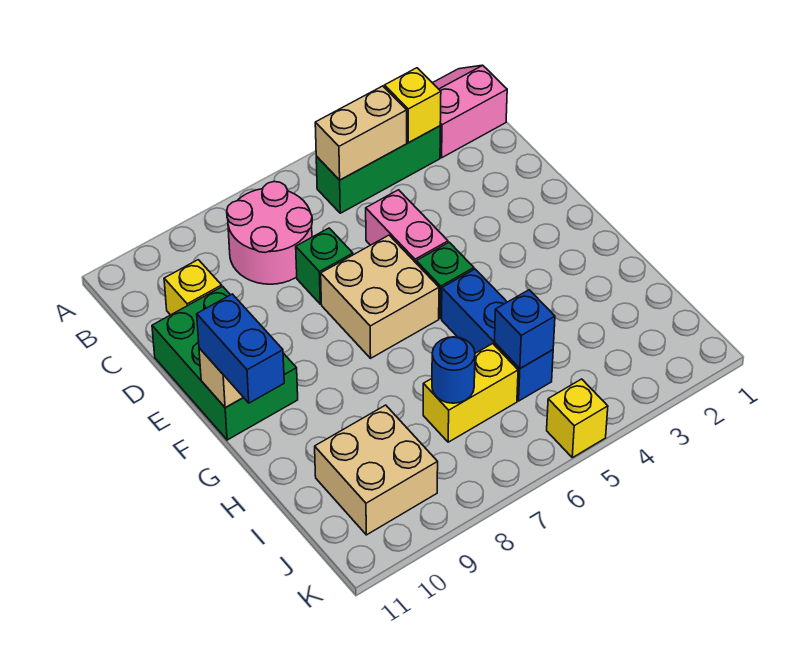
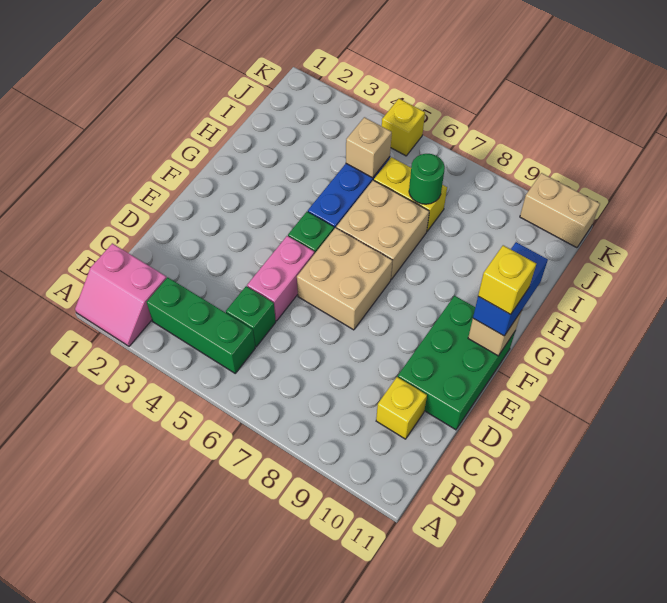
yellow 1x1 brick [384,68,441,143] -> yellow 1x1 brick moved to [478,245,536,314]
tan 1x2 brick [315,86,407,180] -> tan 1x2 brick moved to [520,173,600,248]
pink 2x2 round brick [227,182,312,284] -> none
green 1x1 brick [296,228,353,304] -> green 1x1 brick moved to [226,286,276,347]
blue 1x1 brick [494,290,555,368] -> tan 1x1 brick [346,117,392,178]
blue 1x1 round brick [432,337,475,403] -> green 1x1 round brick [409,154,445,204]
tan 2x2 brick [315,405,438,535] -> tan 2x2 brick moved to [336,180,429,279]

